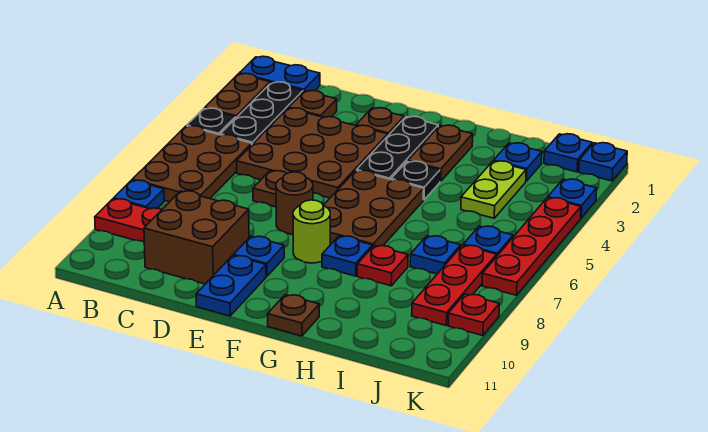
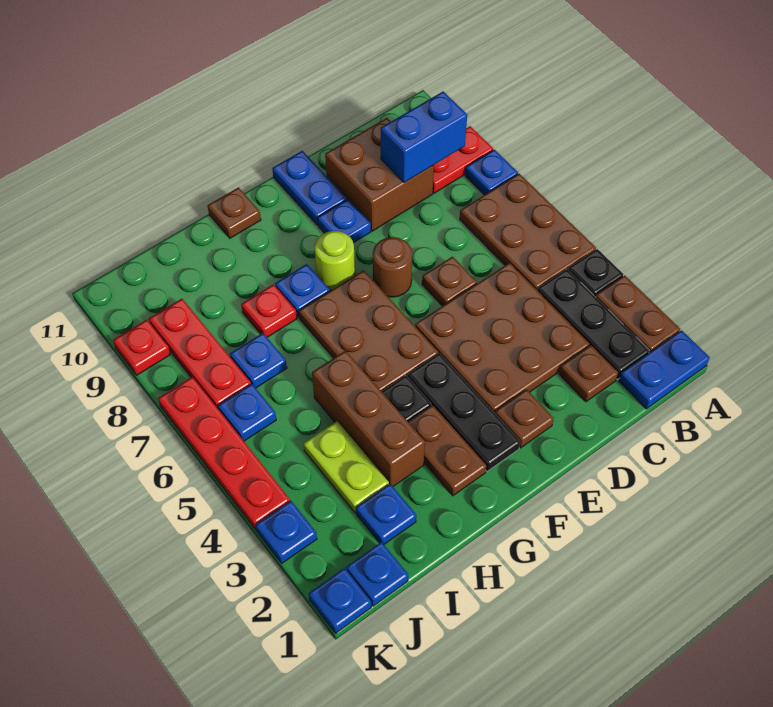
none -> blue 1x2 brick [381,92,467,183]
none -> brown 1x3 brick [312,351,425,486]

